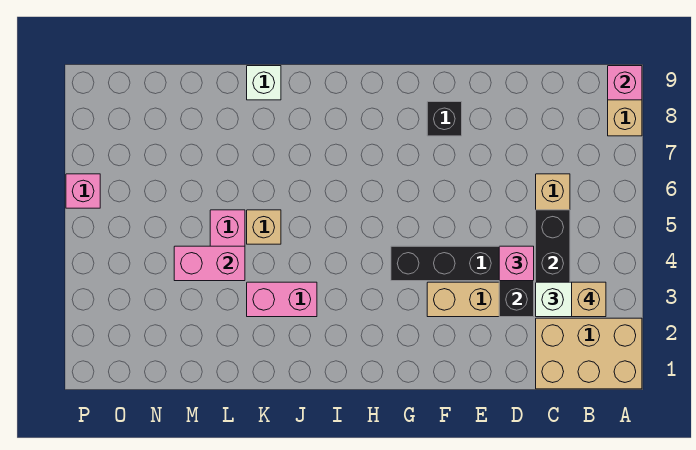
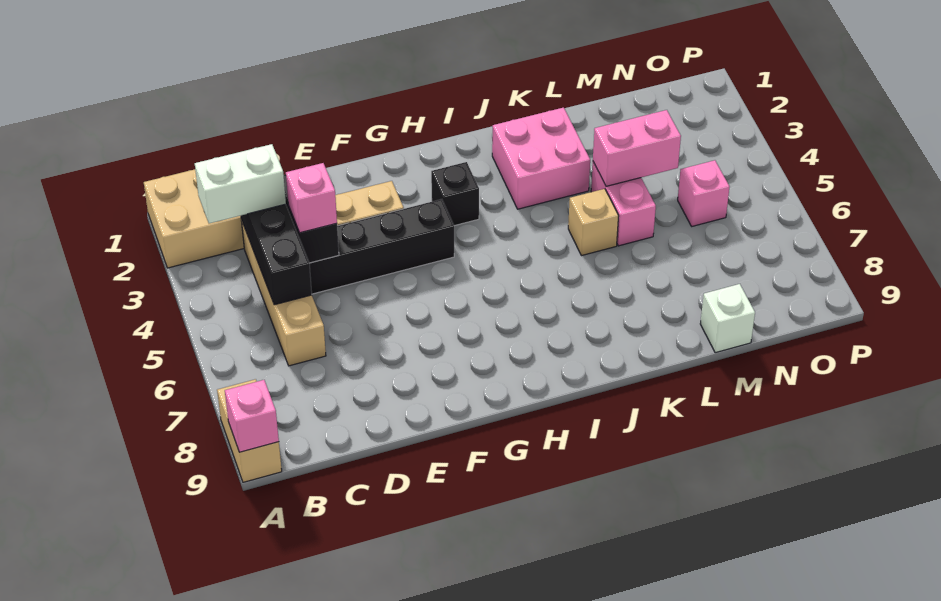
tan 1x1 brick [572,282,606,317] -> none
black 1x1 brick [427,102,462,136] -> black 1x1 brick moved to [431,162,479,226]
pink 1x2 brick [247,282,317,317] -> pink 2x2 brick [492,108,590,209]
white 1x1 brick [247,66,281,100] -> white 1x1 brick moved to [700,284,755,353]
pink 1x1 brick [66,174,100,208] -> pink 1x1 brick moved to [678,160,729,226]

